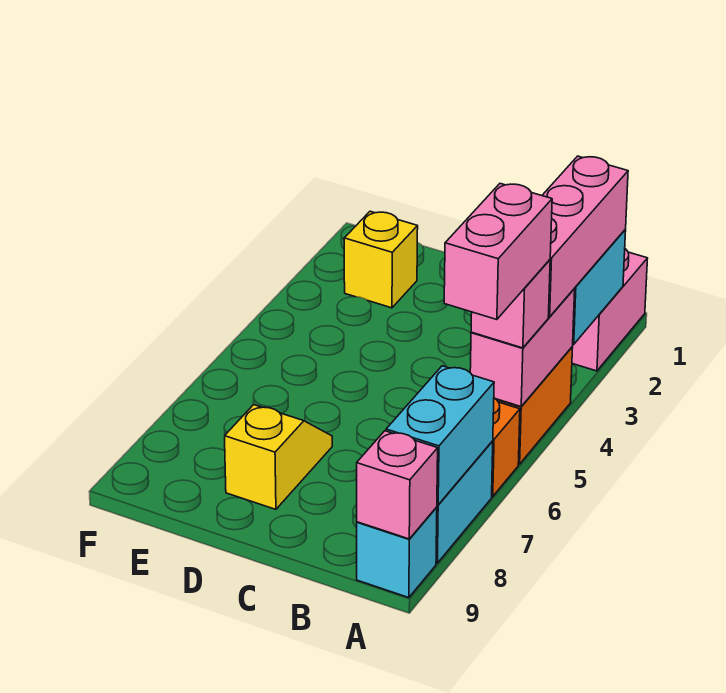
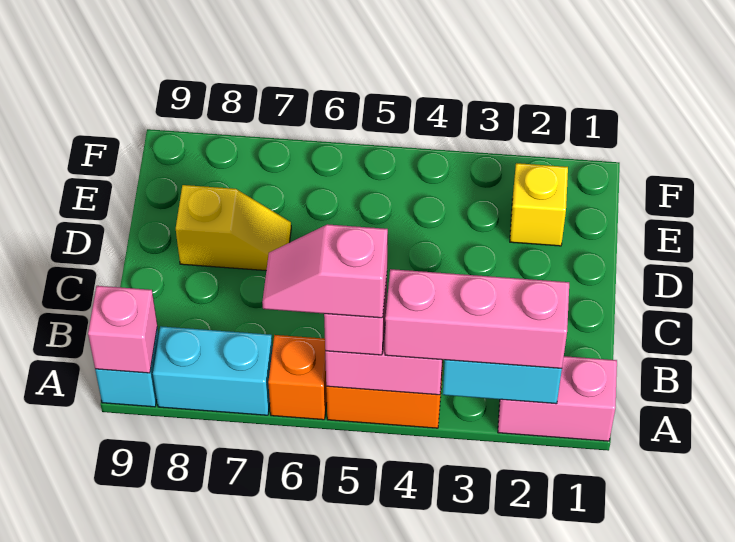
pink 1x2 brick [444,184,552,320] -> pink 1x2 slope [262,224,388,318]
cyan 1x2 brick [386,366,494,505] -> none

